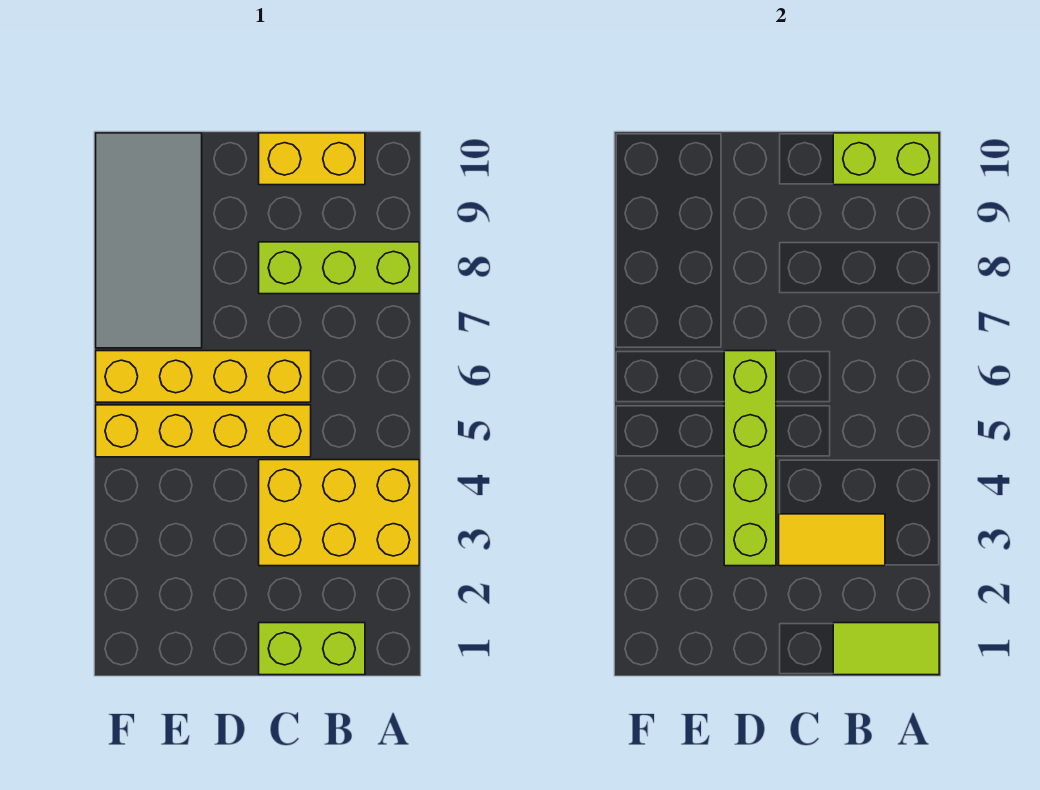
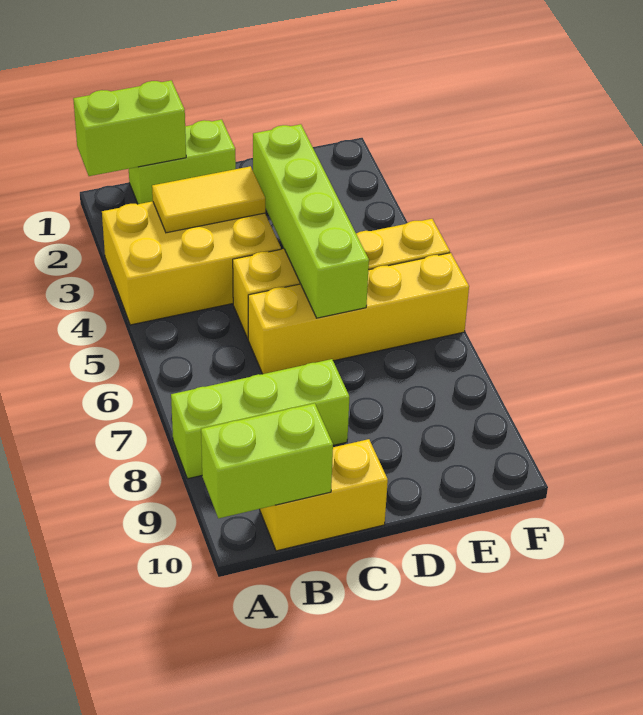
lime 1x2 tile [833,623,939,675] -> lime 1x2 brick [73,80,186,176]
grey 2x4 tile [96,133,202,348] -> none

